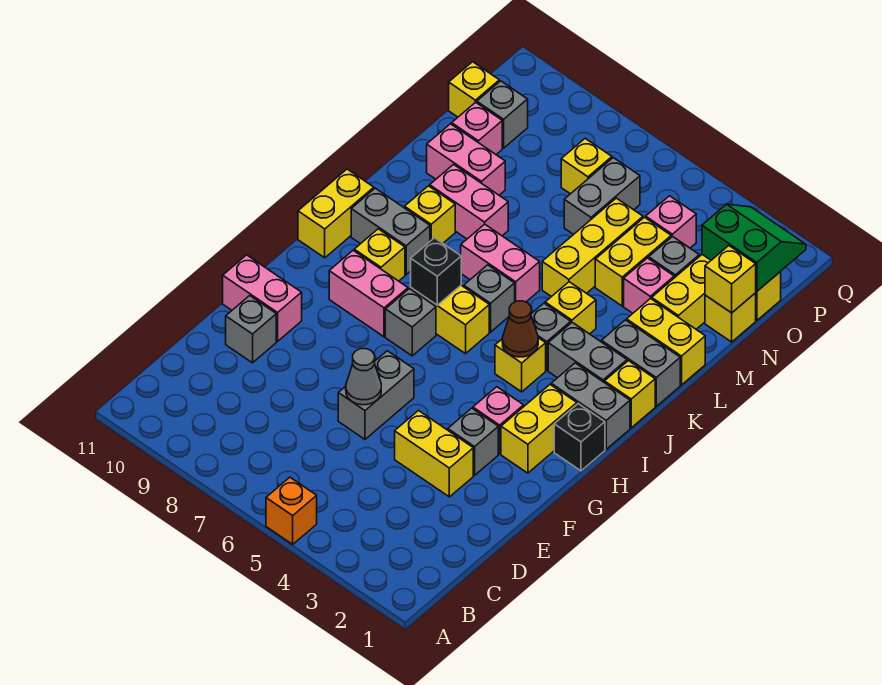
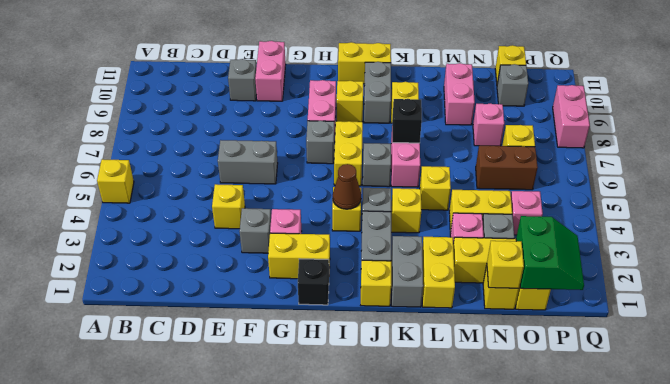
orange 1x1 brick [266,477,317,544] -> yellow 1x1 brick [97,159,134,203]
yellow 1x2 brick [395,411,473,497] -> yellow 1x1 brick [212,184,245,229]
grey 1x1 cone [346,349,381,405] -> none
grey 1x2 brick [551,363,630,449] -> none
black 1x1 brick [411,238,461,305] -> black 1x1 brick moved to [392,99,422,143]
yellow 1x3 brick [542,198,643,297] -> yellow 1x1 brick [420,166,451,210]
pink 1x2 brick [430,165,508,239] -> pink 1x2 brick moved to [553,85,590,148]
grey 1x2 brick [564,158,640,235] -> brown 1x2 brick [476,146,538,190]
pink 1x1 brick [452,102,502,154] -> pink 1x1 brick moved to [473,103,504,146]

